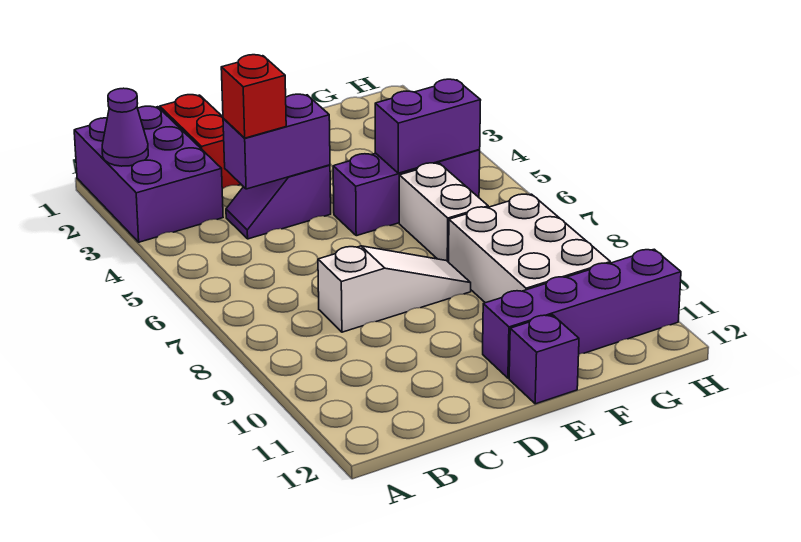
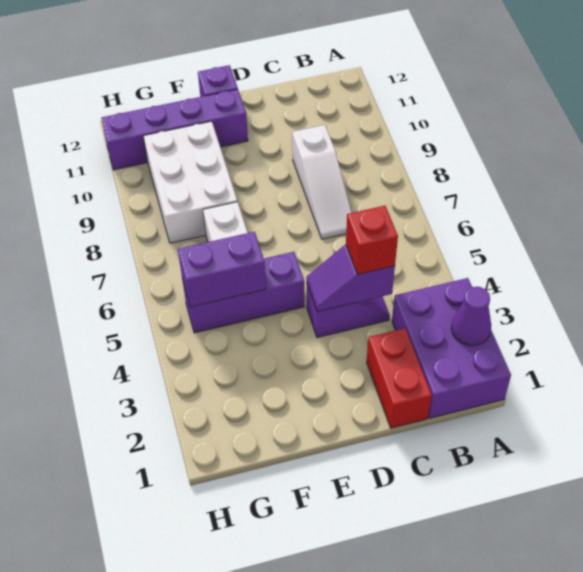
purple 1x2 brick [223,94,330,189] -> purple 1x2 slope [307,245,395,312]
white 1x3 slope [318,246,471,332] -> white 1x3 slope turned to [292,125,352,239]

